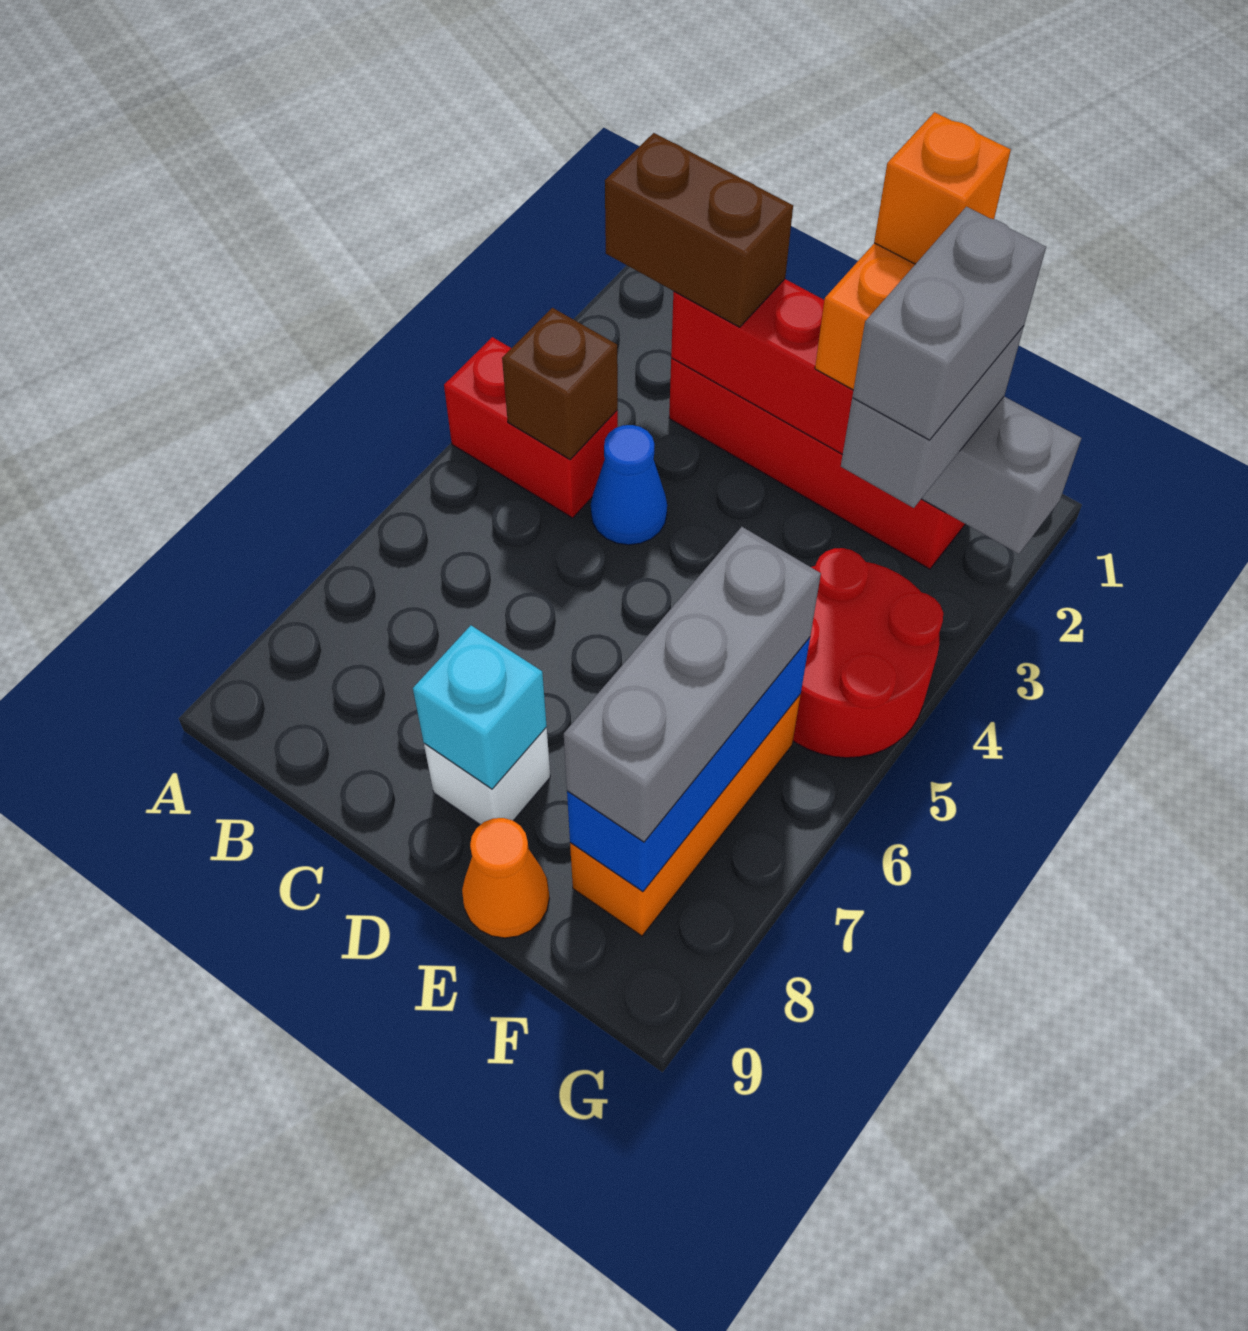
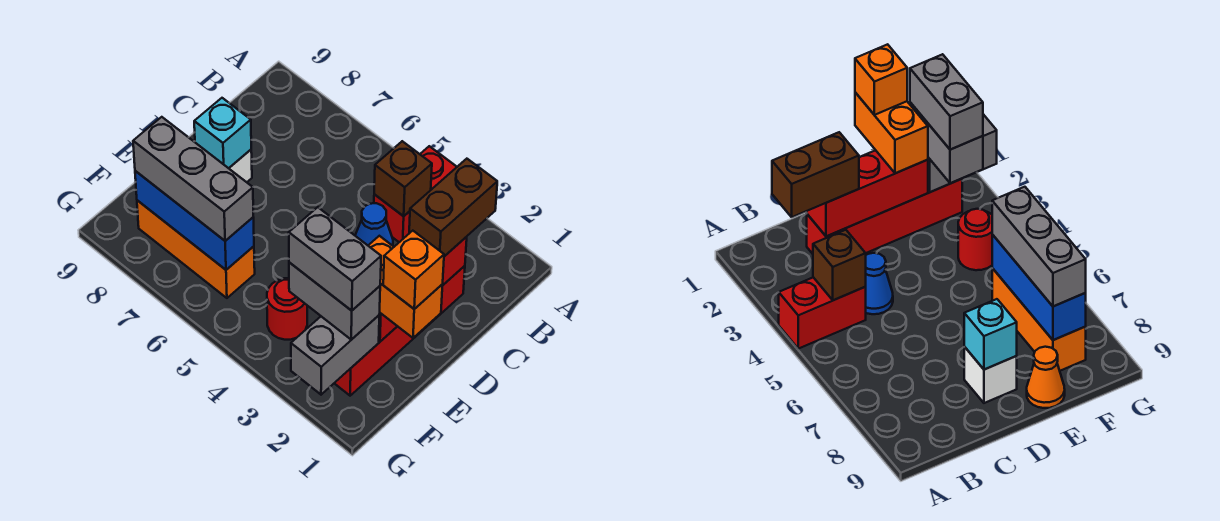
red 2x2 round brick [793,548,943,758] -> red 1x1 round brick [267,278,307,340]

